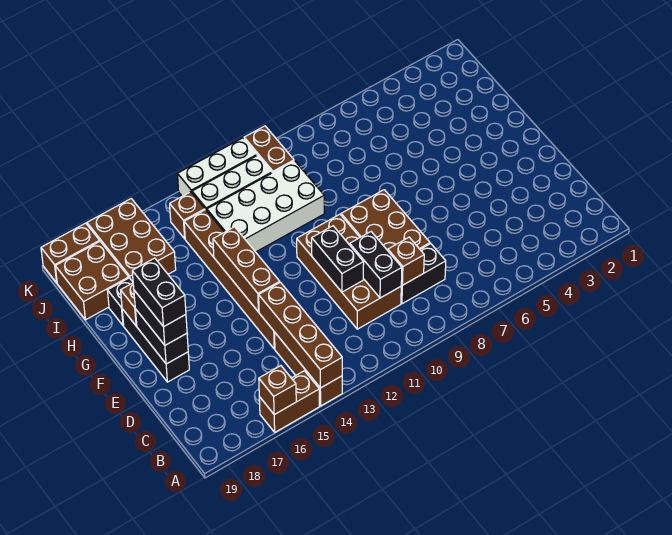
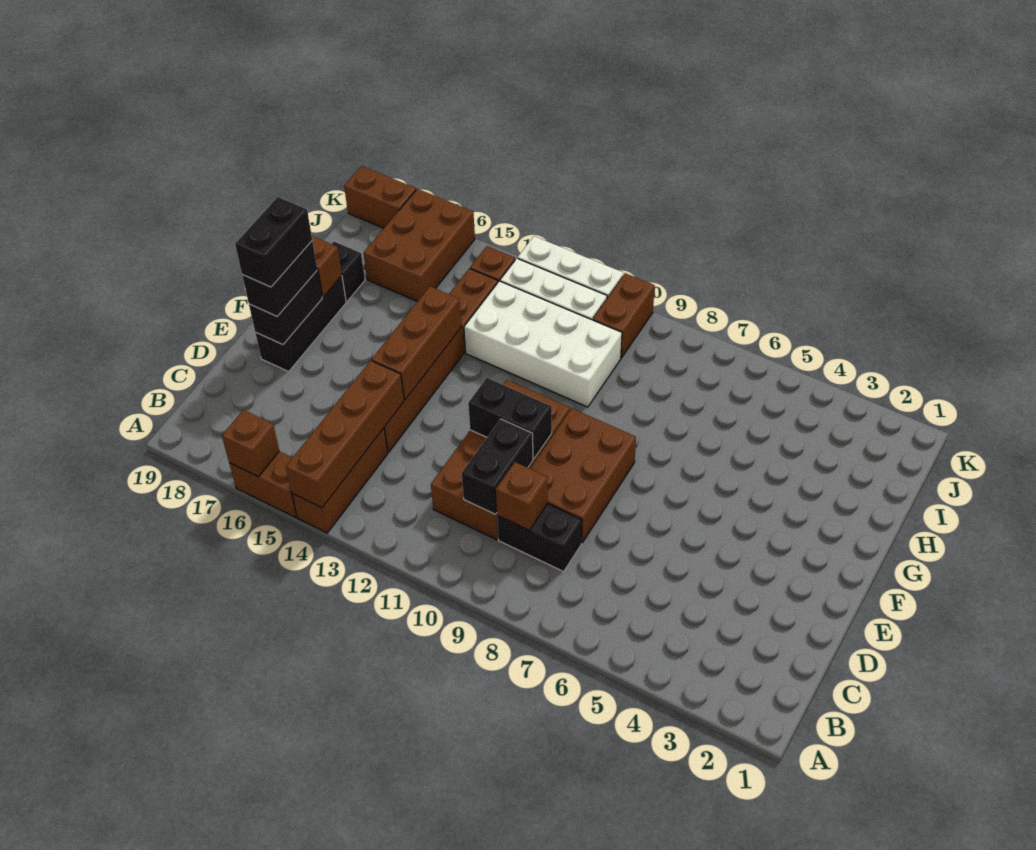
black 1x2 brick [312,226,364,292] -> black 1x2 brick turned to [468,378,552,459]
brown 2x2 brick [55,242,129,320] -> none

